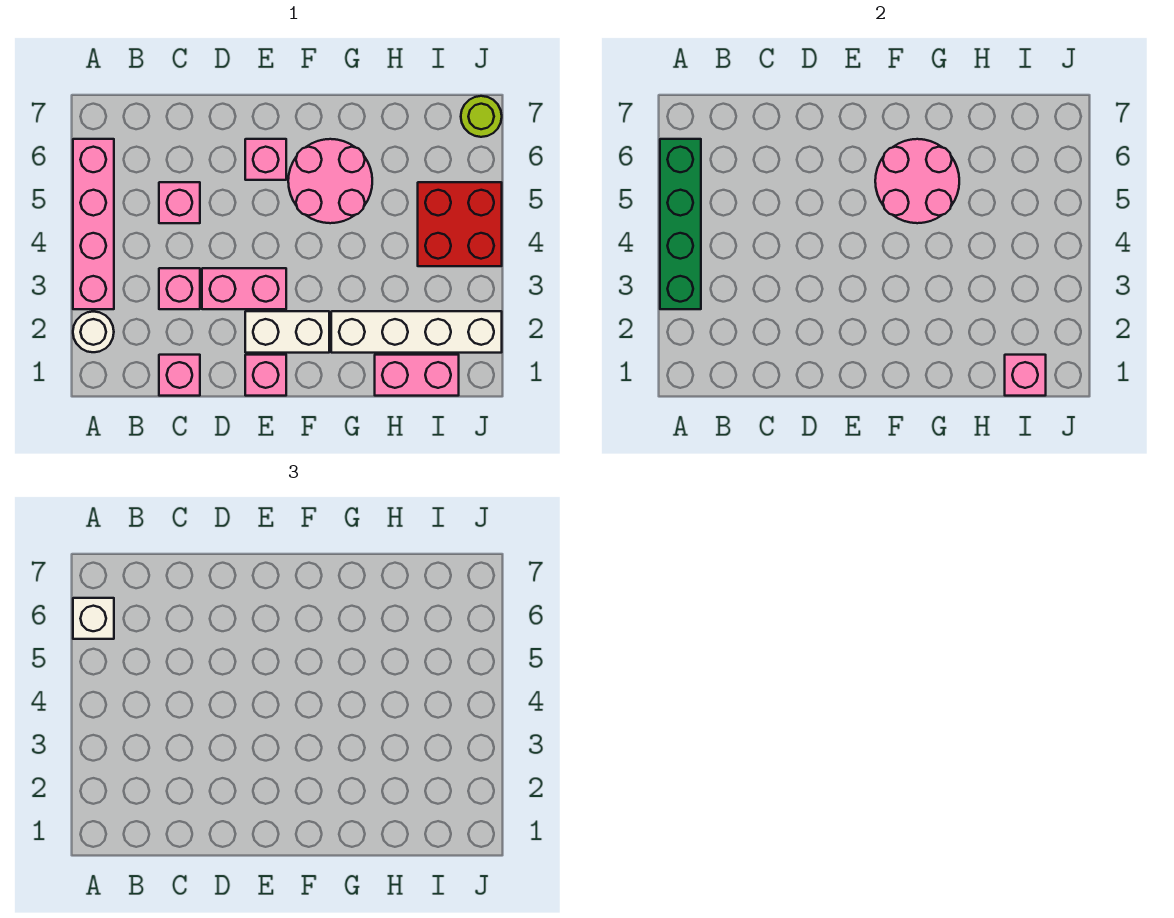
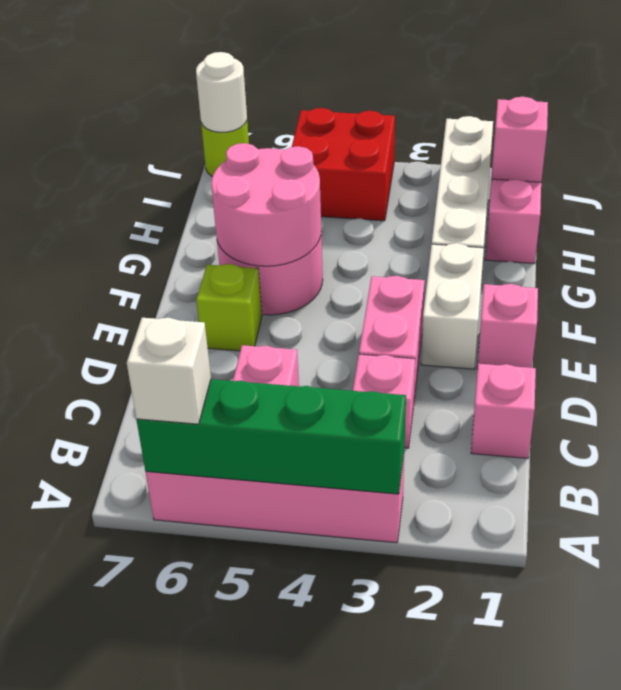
white 1x1 round brick [73,312,114,352] -> white 1x1 round brick moved to [196,52,247,132]
pink 1x1 brick [245,139,286,180] -> lime 1x1 brick [196,264,262,351]

